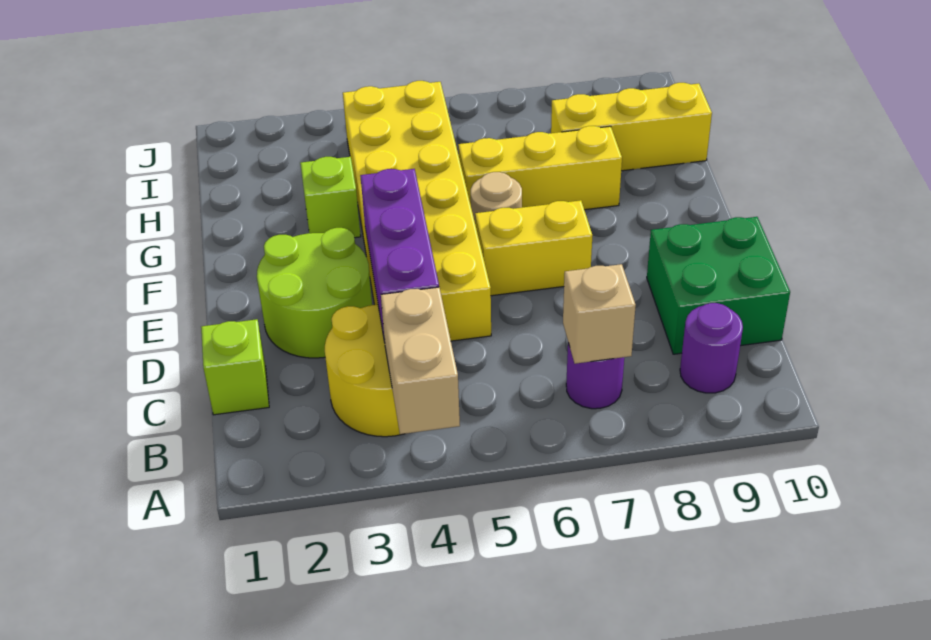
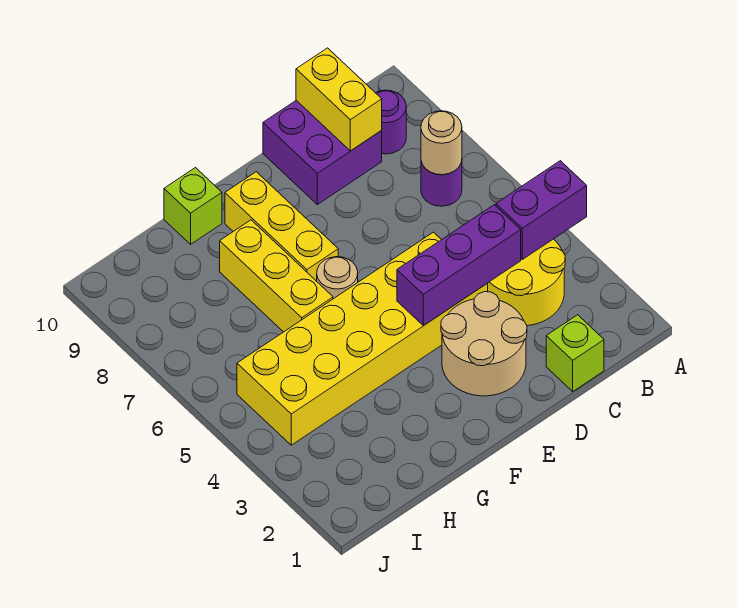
tan 1x2 brick [381,287,460,434] -> purple 1x2 brick [496,161,587,259]
tan 1x1 brick [563,264,636,364] -> tan 1x1 round brick [421,111,462,175]
green 2x2 brick [647,217,790,354] -> purple 2x2 brick [263,100,382,204]
lime 2x2 round brick [257,228,372,358] -> tan 2x2 round brick [441,292,527,396]
yellow 1x2 brick [475,200,592,296] -> yellow 1x2 brick moved to [296,48,382,151]
lime 1x1 brick [300,157,361,238] -> lime 1x1 brick moved to [164,168,222,244]
yellow 1x3 brick [551,83,712,171] -> yellow 1x3 brick moved to [225,172,338,281]

